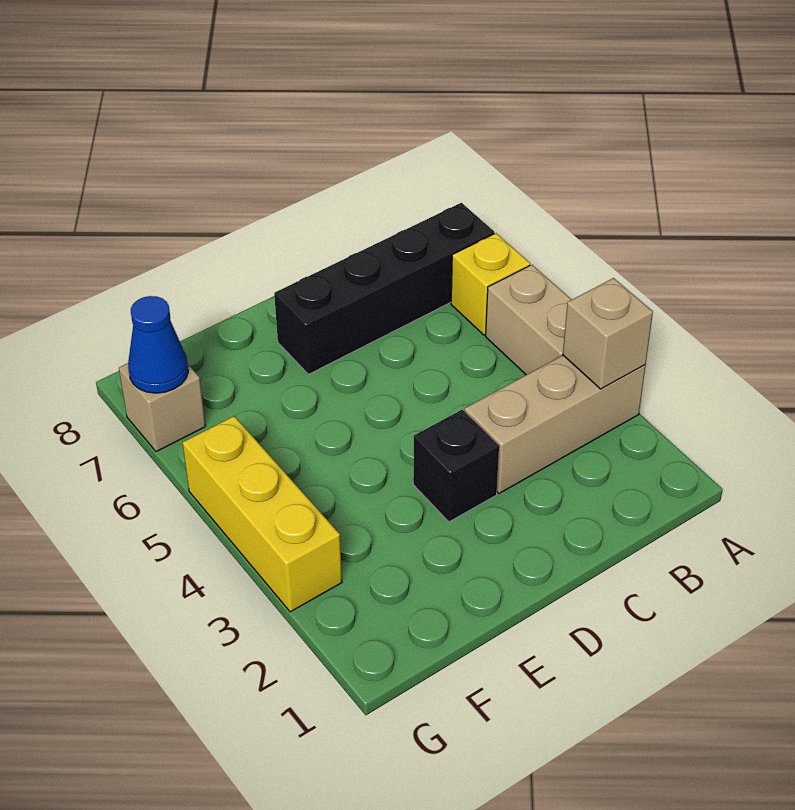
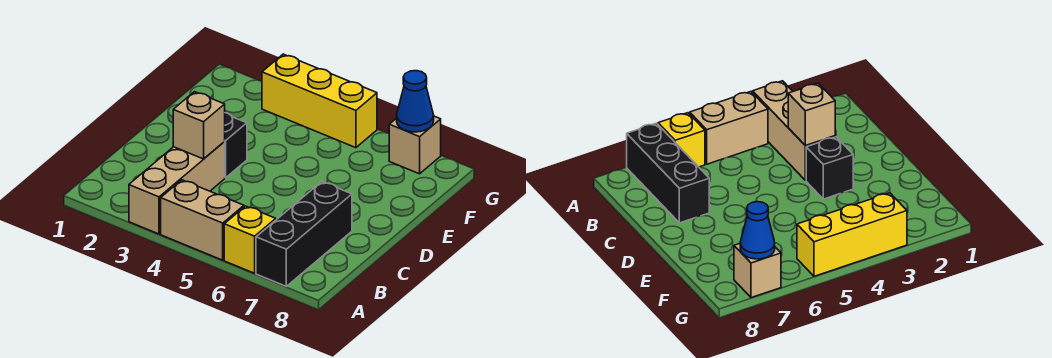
tan 1x1 brick [563,278,653,389] -> tan 1x1 brick moved to [173,92,225,159]
black 1x4 brick [274,203,494,374] -> black 1x3 brick [256,182,352,286]

